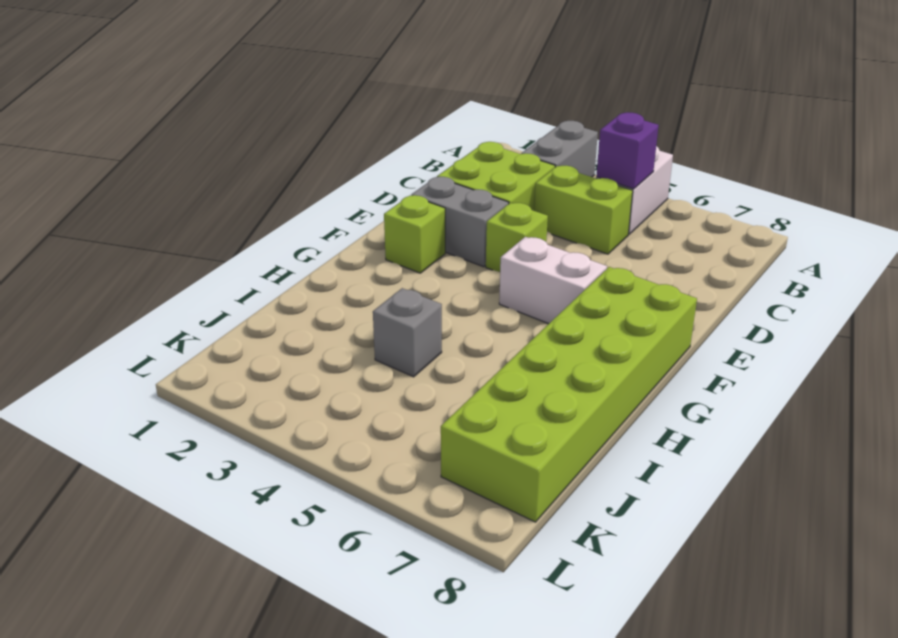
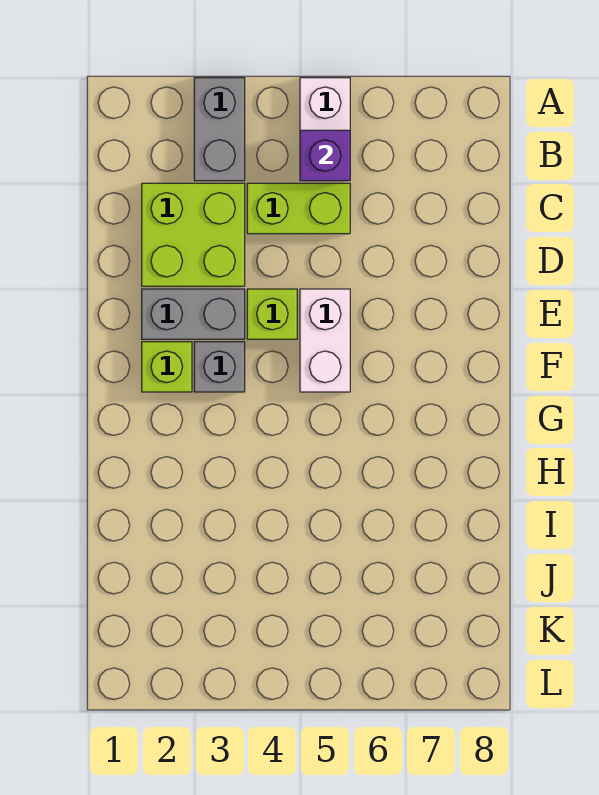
white 1x2 brick [499,237,607,324] -> white 1x2 brick turned to [300,289,350,392]
lime 2x6 brick [441,267,697,522] -> none
grey 1x1 brick [373,288,442,377] -> grey 1x1 brick moved to [194,342,245,392]

